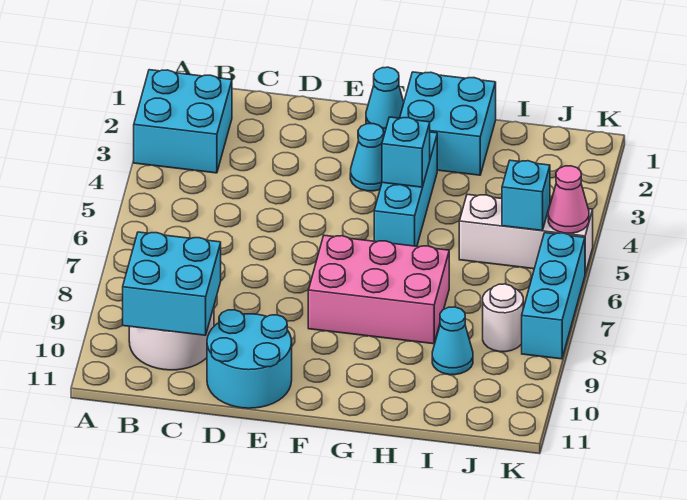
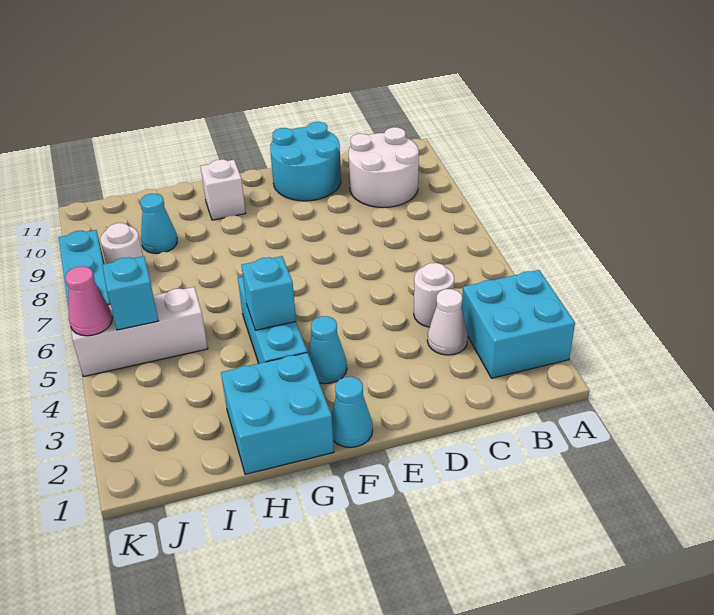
cyan 2x2 brick [123,232,221,335] -> none
none -> white 1x1 cone [427,289,468,355]
none -> white 1x1 round brick [414,263,454,327]
pink 2x3 brick [308,235,449,344] -> none
none -> white 1x1 brick [200,159,246,220]

